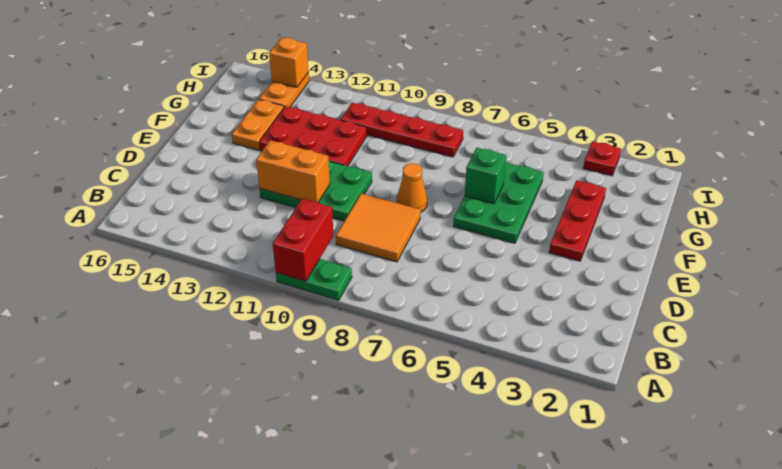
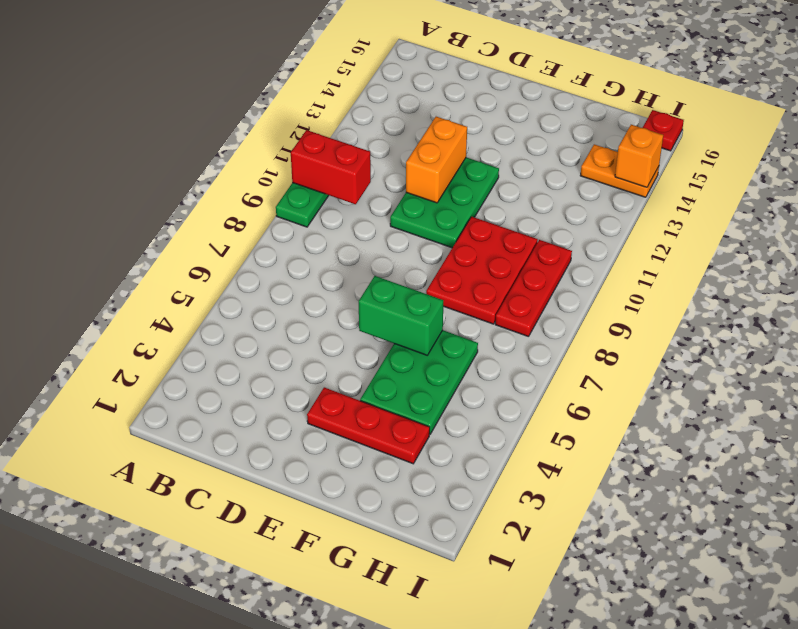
orange 2x2 tile [336,193,421,262] -> none
green 2x3 plate [453,163,544,243] -> green 2x3 plate turned to [360,330,478,434]
orange 1x1 cone [397,163,427,212] -> none
green 1x1 brick [465,148,506,204] -> green 1x2 brick [359,276,443,355]
red 2x3 plate [259,106,367,166] -> red 2x3 plate moved to [426,217,538,324]
orange 1x2 plate [232,99,284,150] -> none
red 1x4 plate [341,103,463,157] -> red 1x3 plate [495,240,572,337]
red 1x1 plate [583,141,621,176] -> red 1x1 plate moved to [643,110,684,151]

